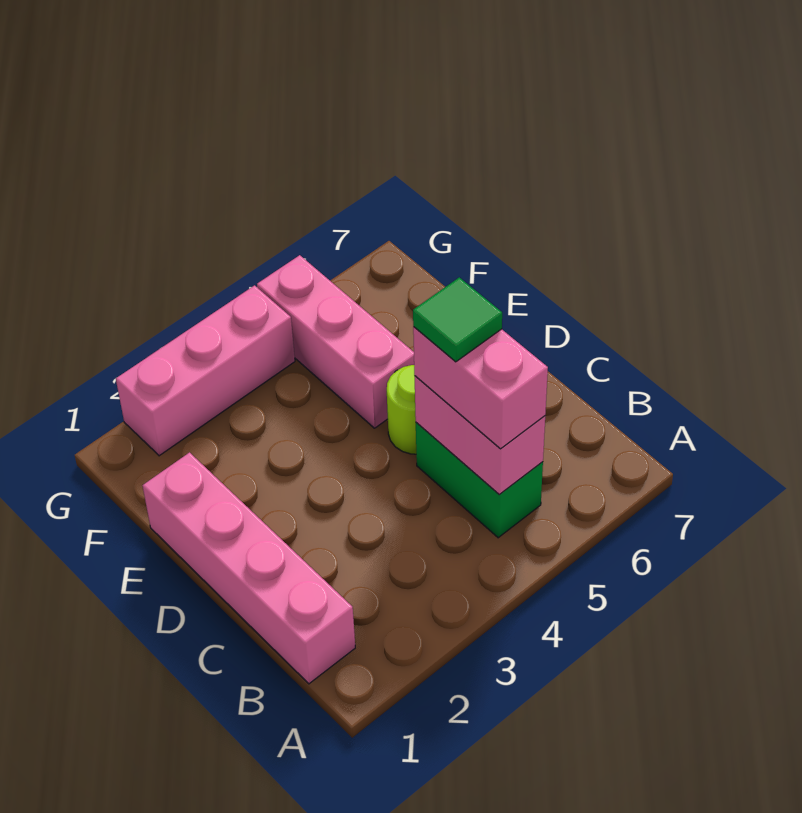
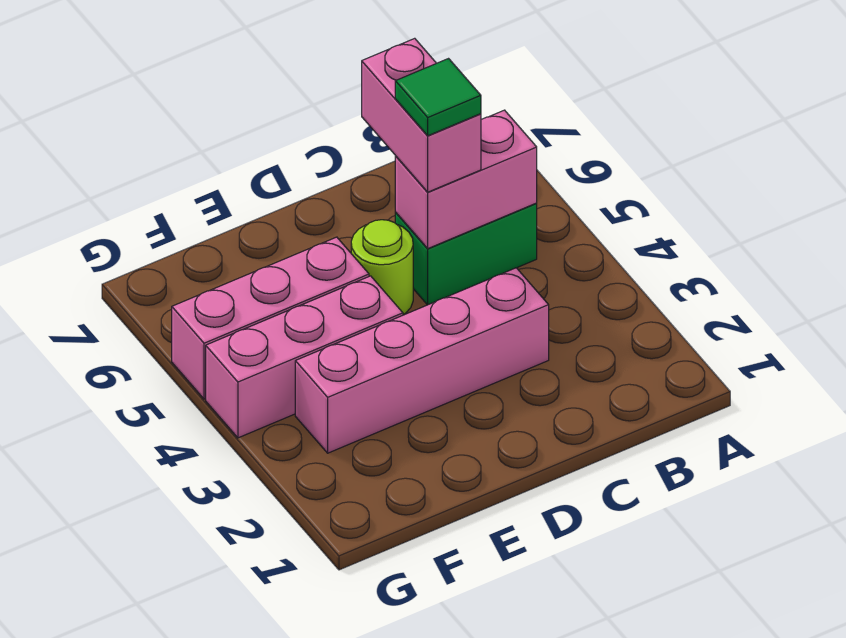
pink 1x4 brick [142,452,355,684] -> pink 1x4 brick moved to [295,268,549,453]
pink 1x2 brick [413,327,548,449] -> pink 1x2 brick turned to [362,38,481,192]
pink 1x3 brick [116,285,295,456] -> pink 1x3 brick turned to [206,276,403,438]

